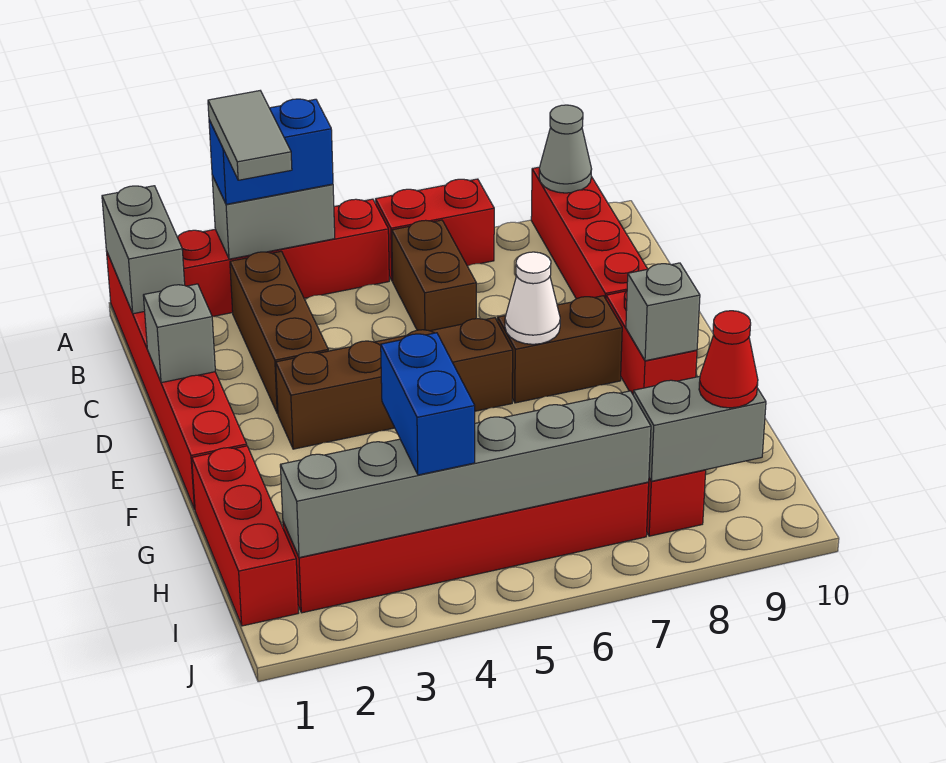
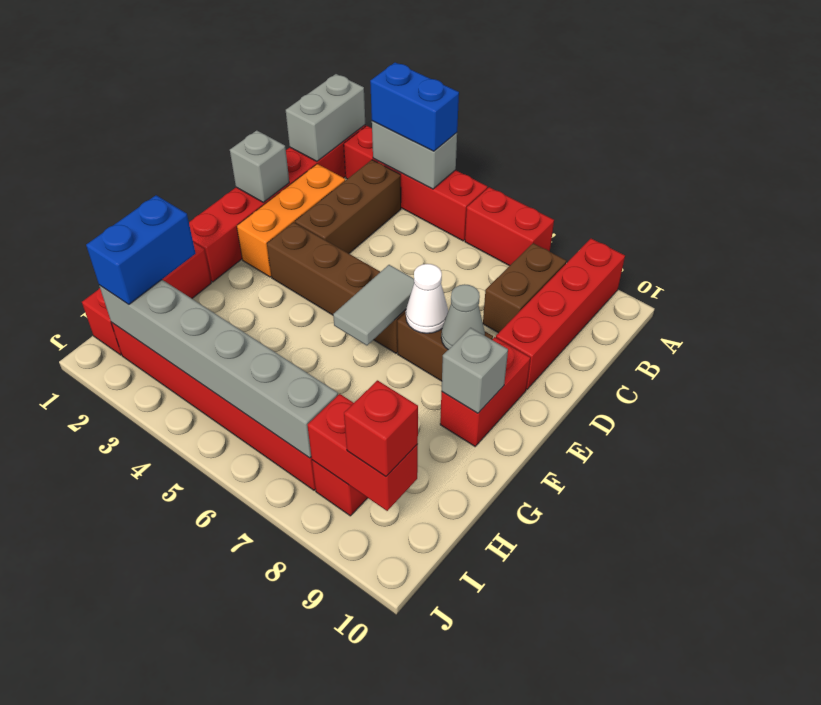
grey 1x2 tile [208,91,292,180] -> grey 1x2 tile moved to [333,265,414,345]
grey 1x1 cone [539,105,592,193] -> grey 1x1 cone moved to [441,284,485,350]
brown 1x2 brick [392,220,476,331] -> brown 1x2 brick moved to [483,243,566,333]
none -> orange 1x3 brick [237,164,345,277]
blue 1x2 brick [381,333,475,475] -> blue 1x2 brick moved to [86,195,196,305]
grey 1x2 brick [633,376,766,481] -> red 1x2 brick [307,394,418,511]
red 1x1 cone [699,311,758,408] -> red 1x1 brick [344,380,418,477]

